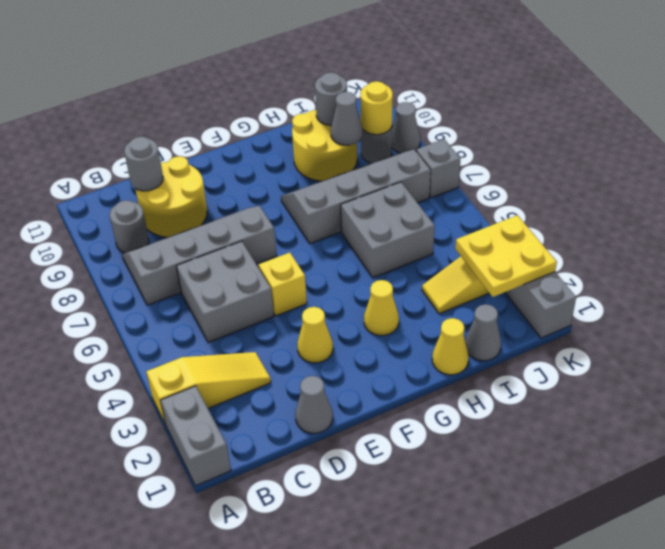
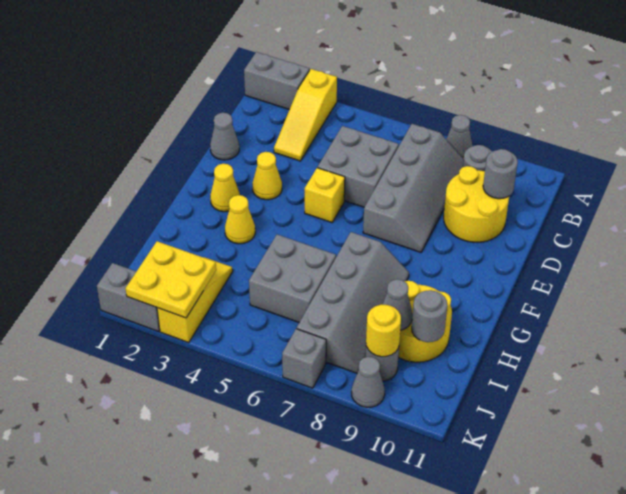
yellow 1x1 cone [432,318,469,375] -> yellow 1x1 cone moved to [210,164,240,212]
grey 1x1 cone [465,304,501,361] -> grey 1x1 cone moved to [446,115,472,159]

